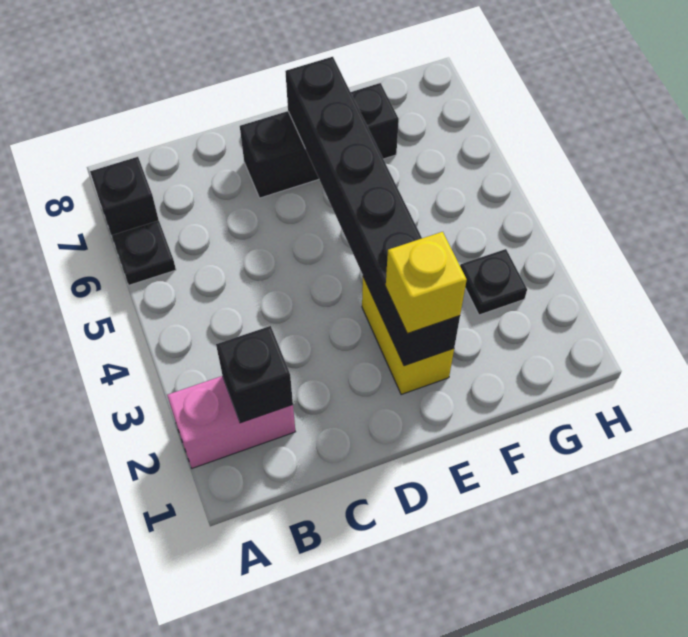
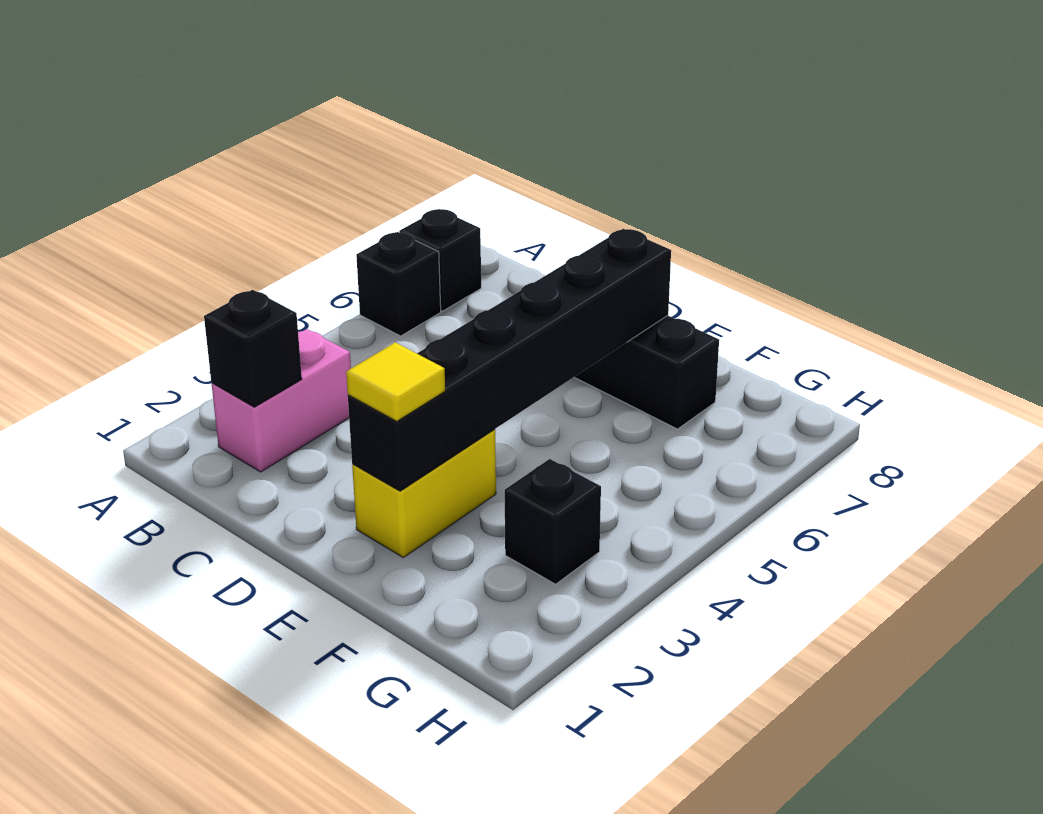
pink 1x2 brick [167,376,295,468] -> pink 1x2 brick turned to [211,329,351,472]
black 1x1 plate [112,221,176,285] -> black 1x1 brick [356,232,441,336]
yellow 1x1 brick [386,232,467,333] -> yellow 1x1 tile [346,342,445,421]
black 1x1 plate [460,249,527,315] -> black 1x1 brick [505,459,601,584]

